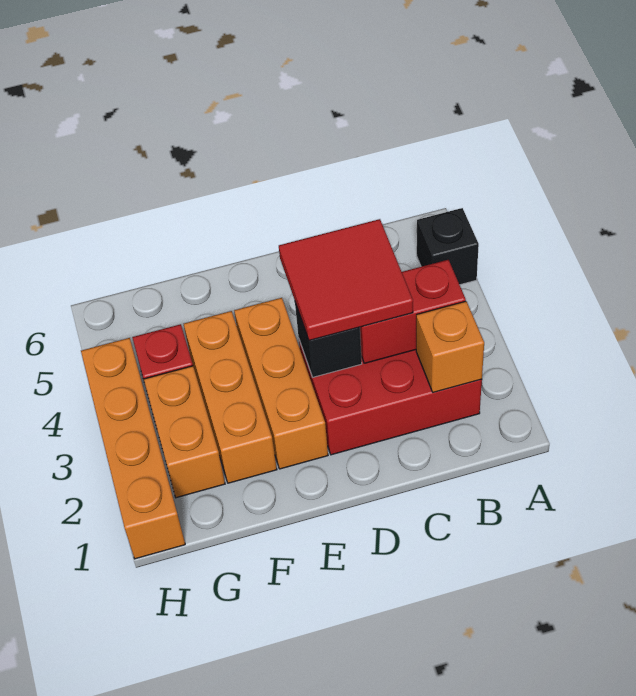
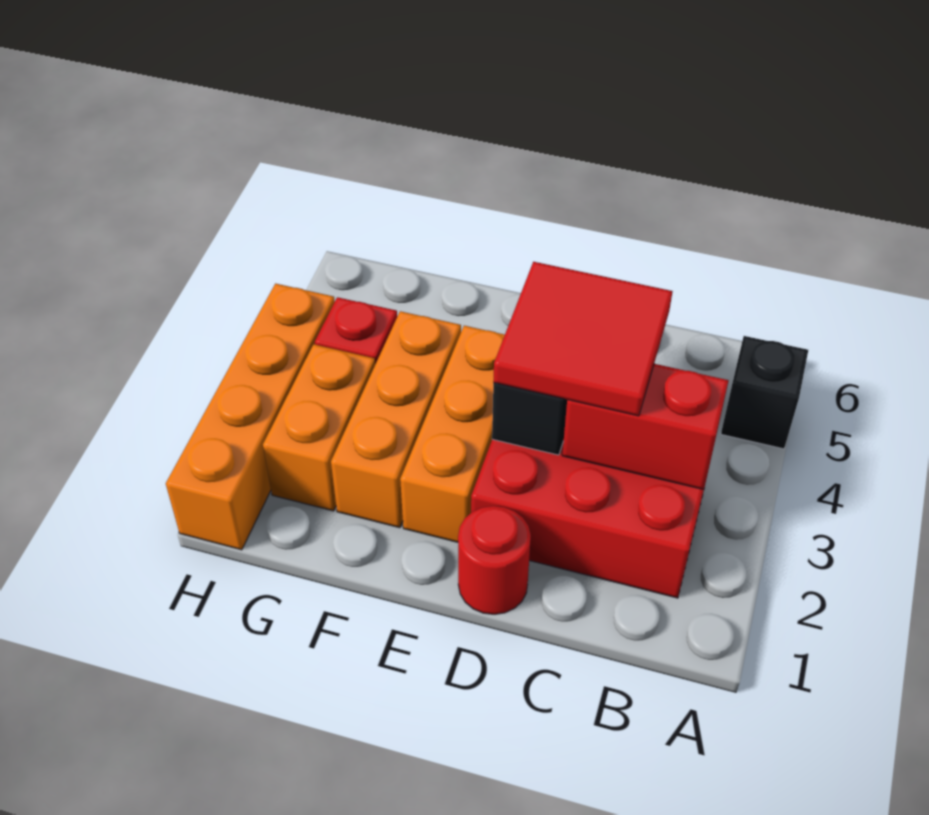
orange 1x1 brick [416,301,484,393] -> none
none -> red 1x1 round brick [458,506,531,614]

